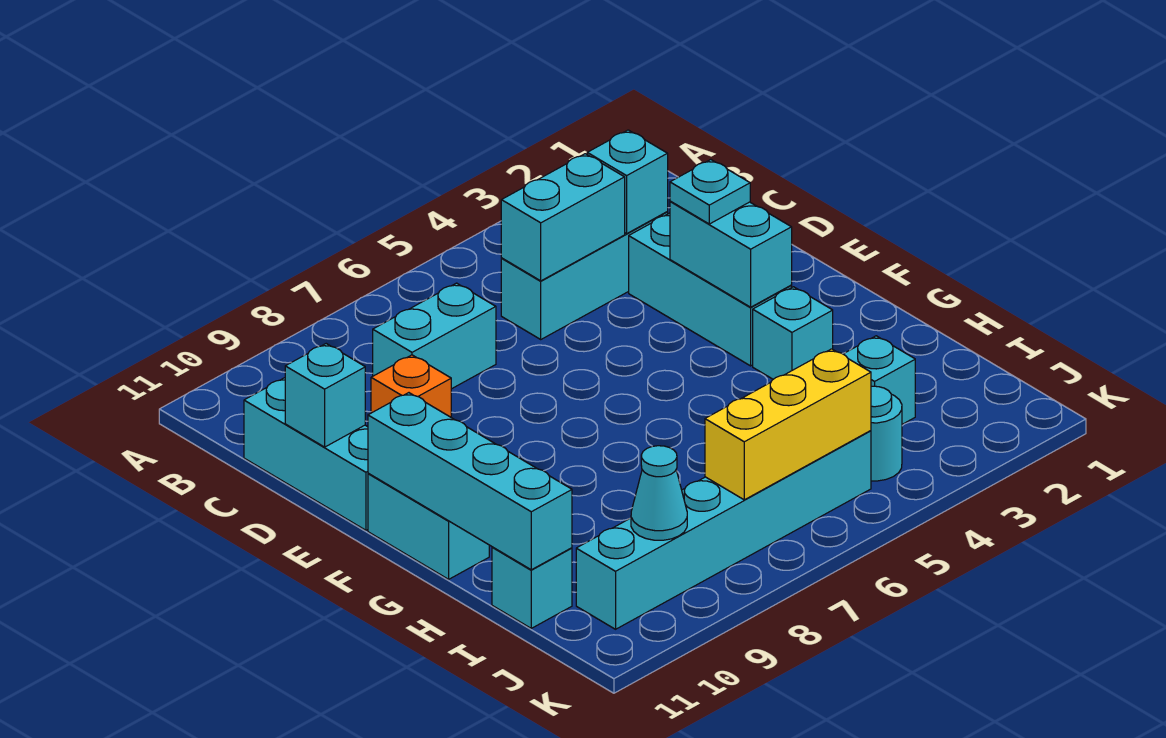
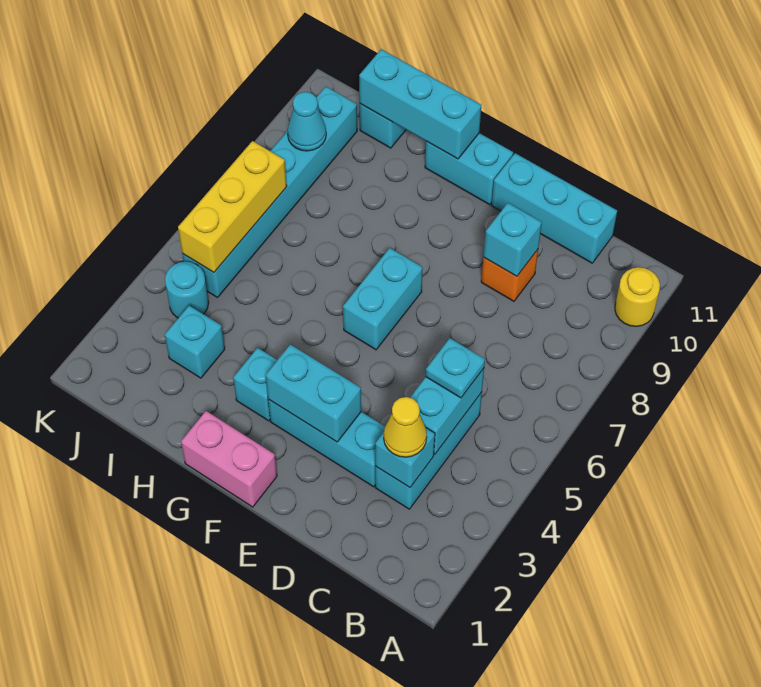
none -> yellow 1x1 round brick [615,267,660,326]
none -> yellow 1x1 cone [384,397,427,457]
cyan 1x2 brick [373,283,496,389] -> cyan 1x2 brick moved to [343,248,423,350]
cyan 1x1 brick [285,344,365,447] -> cyan 1x1 brick moved to [483,203,542,276]
cyan 1x1 plate [670,160,750,224] -> cyan 1x1 plate moved to [426,338,485,398]
none -> pink 1x2 brick [181,411,277,507]
cyan 1x4 brick [368,393,572,570] -> cyan 1x3 brick [359,49,481,159]

